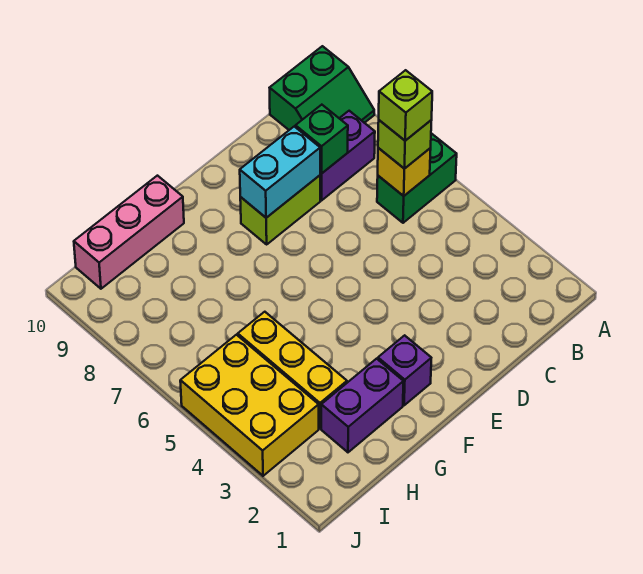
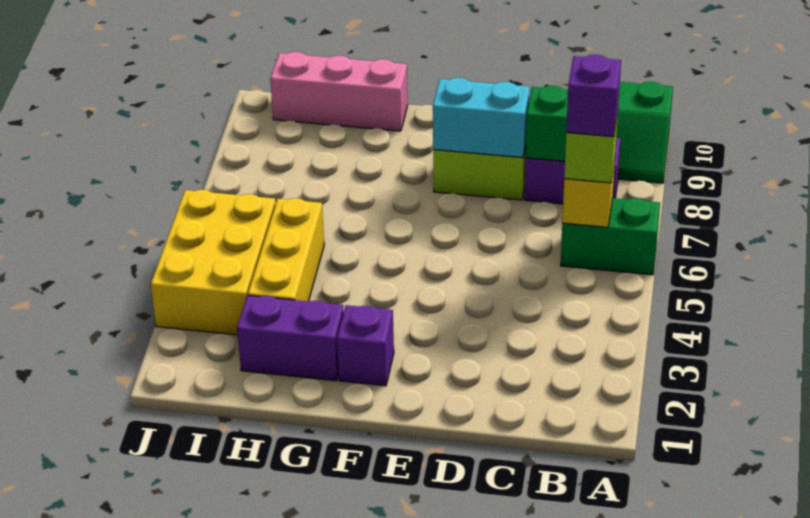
lime 1x1 brick [379,70,432,141] -> purple 1x1 brick [566,55,621,137]

